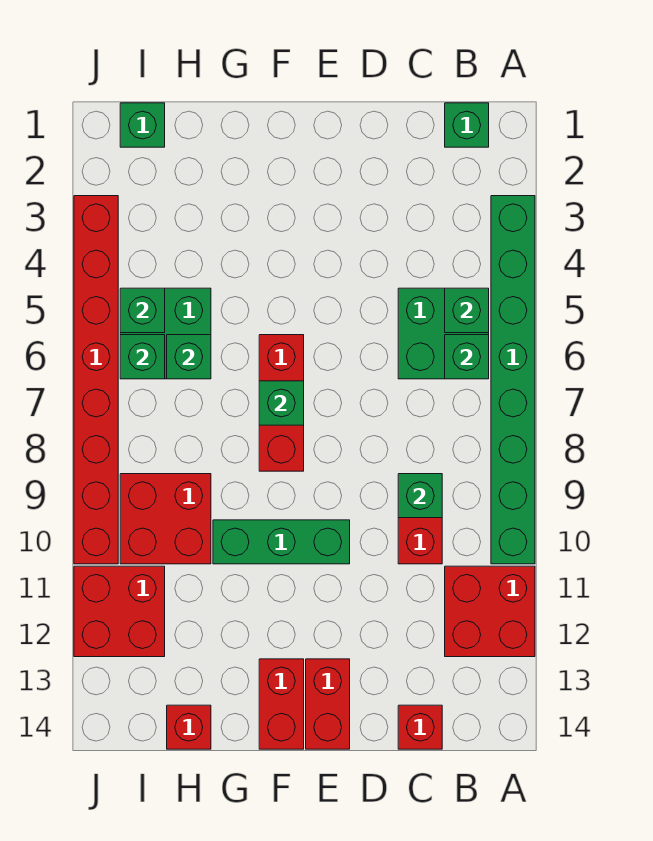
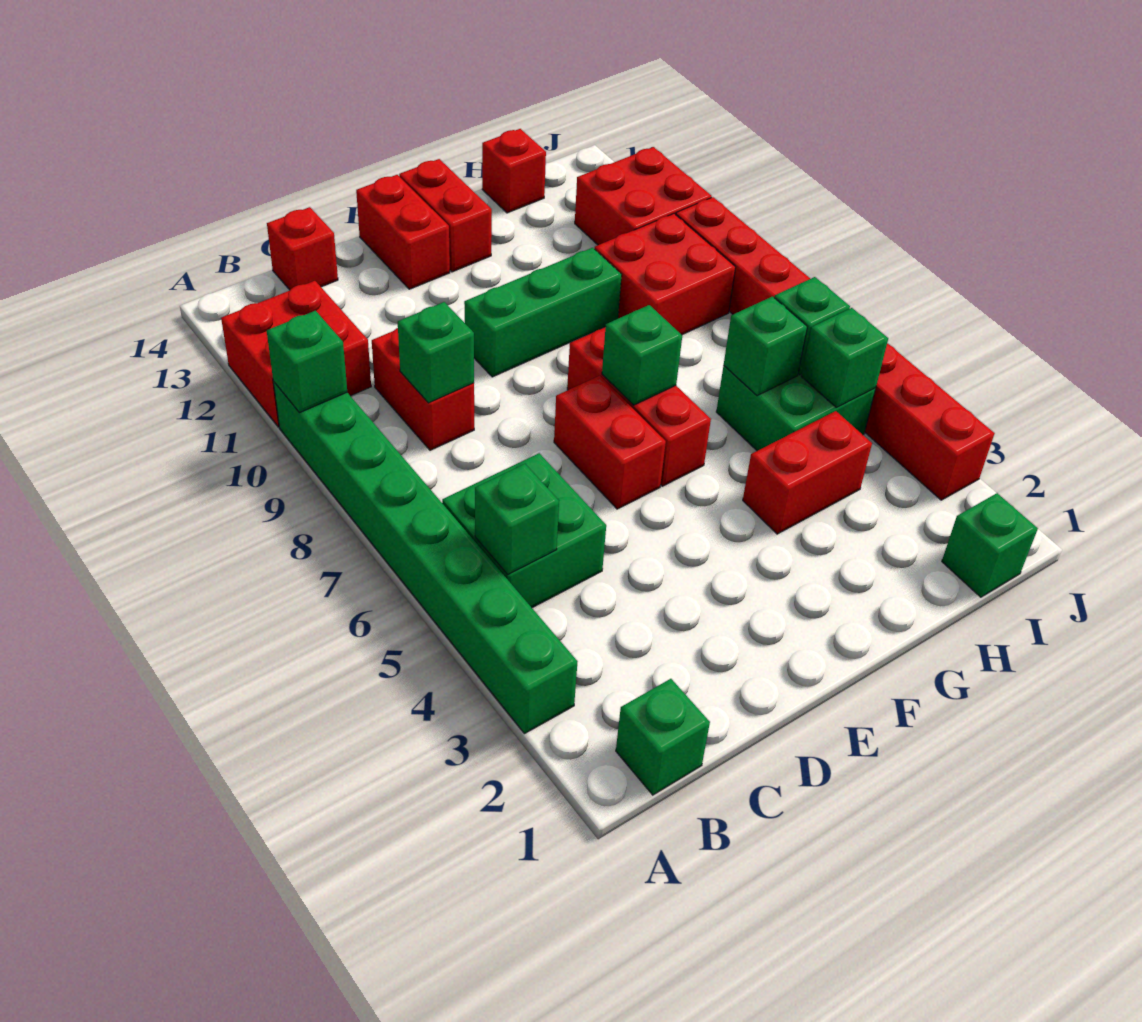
green 1x1 brick [445,335,489,379] -> green 1x1 brick moved to [267,311,347,413]
none -> red 1x2 brick [554,376,666,509]
none -> red 1x2 brick [743,411,872,534]

